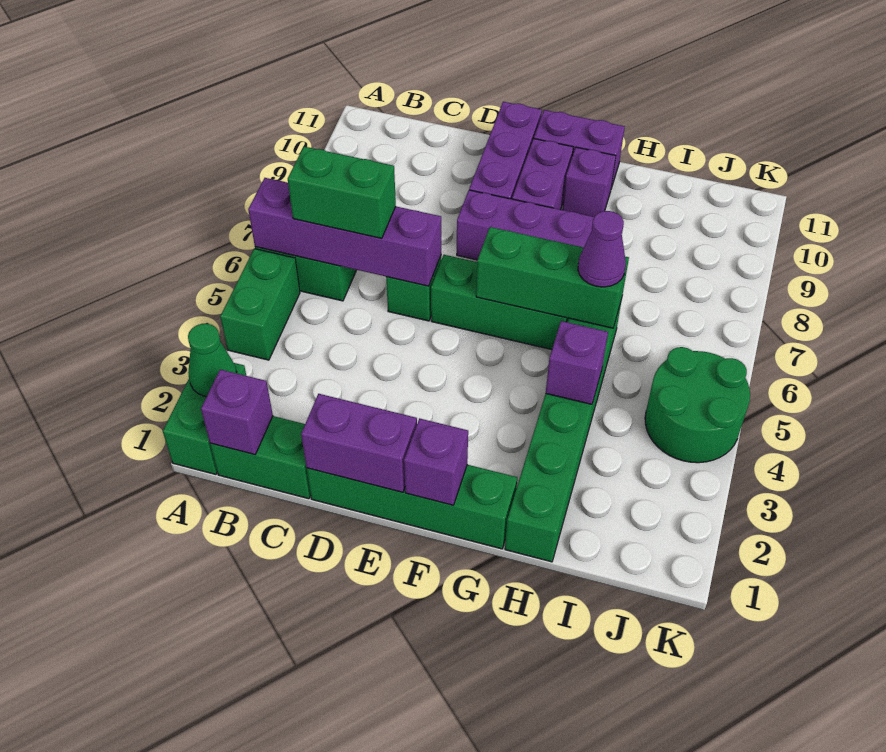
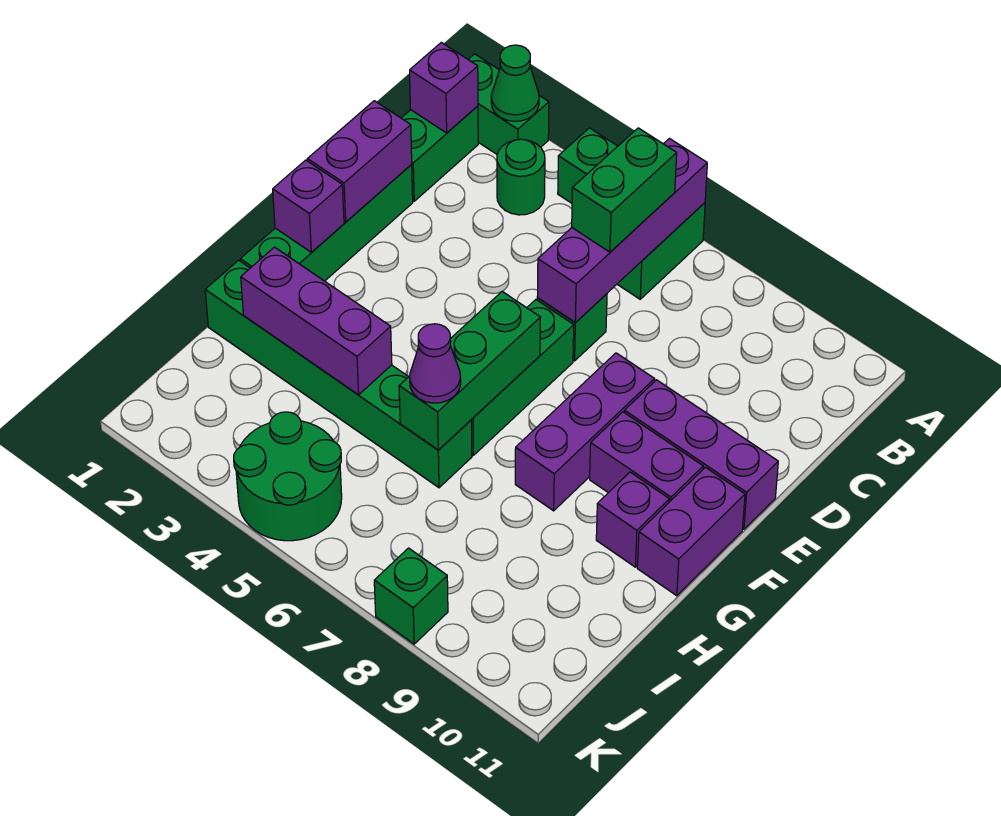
none -> green 1x1 round brick [497,139,545,215]
purple 1x1 brick [546,321,608,404] -> purple 1x3 brick [241,247,392,395]
none -> green 1x1 brick [374,548,448,644]

